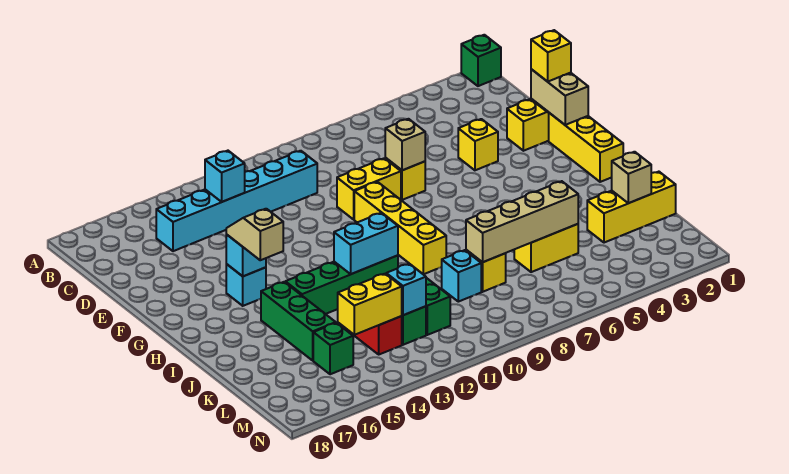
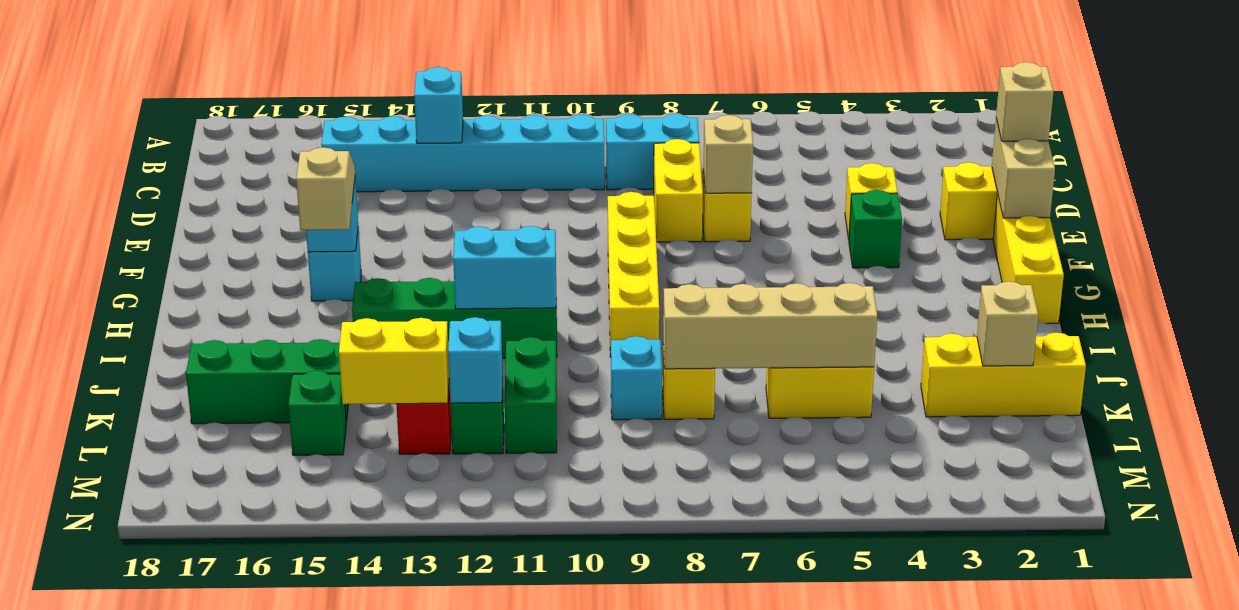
green 1x1 brick [461,35,501,86] -> green 1x1 brick moved to [849,190,902,268]
none -> cyan 1x2 brick [606,114,699,190]
yellow 1x1 brick [531,30,571,82] -> tan 1x1 brick [996,62,1053,141]
yellow 1x2 brick [337,158,401,219] -> yellow 1x2 brick turned to [654,139,703,242]
green 1x3 brick [261,282,336,360] -> green 1x3 brick turned to [186,339,348,424]

